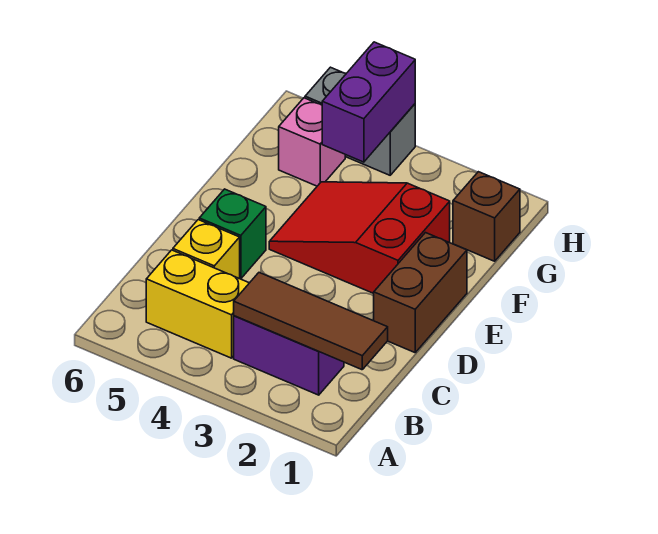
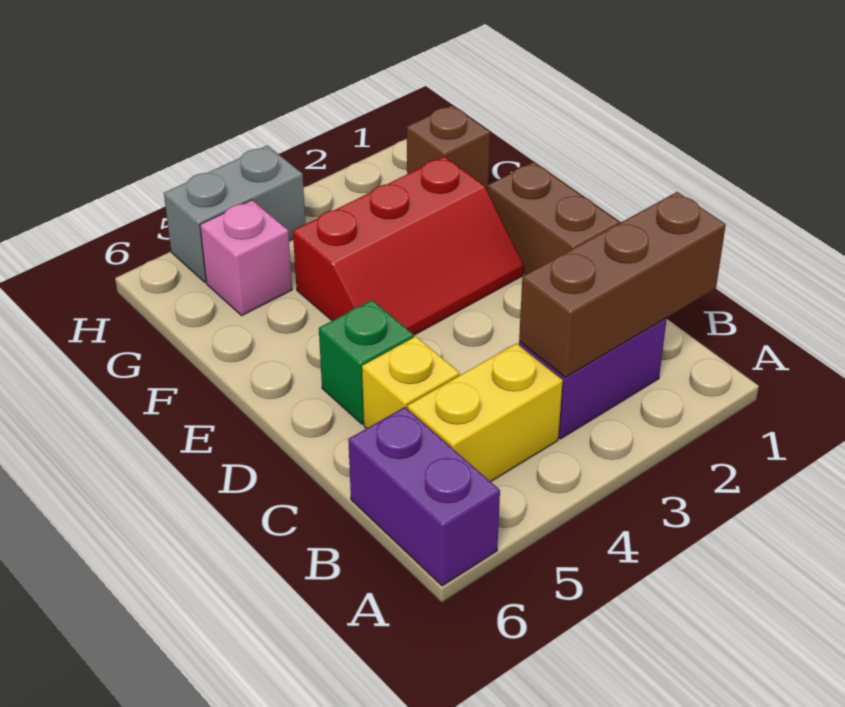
brown 1x3 tile [234,273,388,370] -> brown 1x3 brick [519,192,726,377]
red 2x3 slope [269,182,450,294] -> red 2x3 slope turned to [293,157,524,335]
purple 1x2 brick [322,42,415,162] -> purple 1x2 brick moved to [348,407,500,586]

